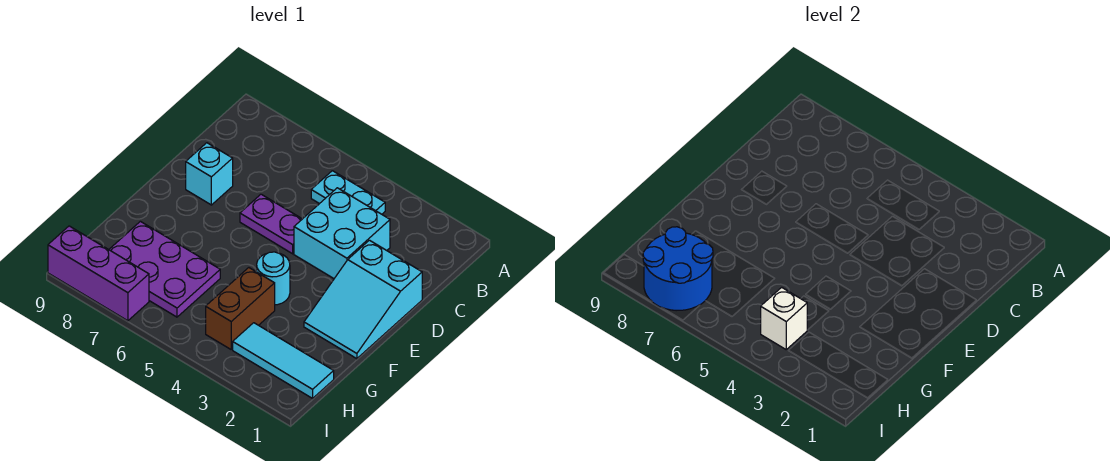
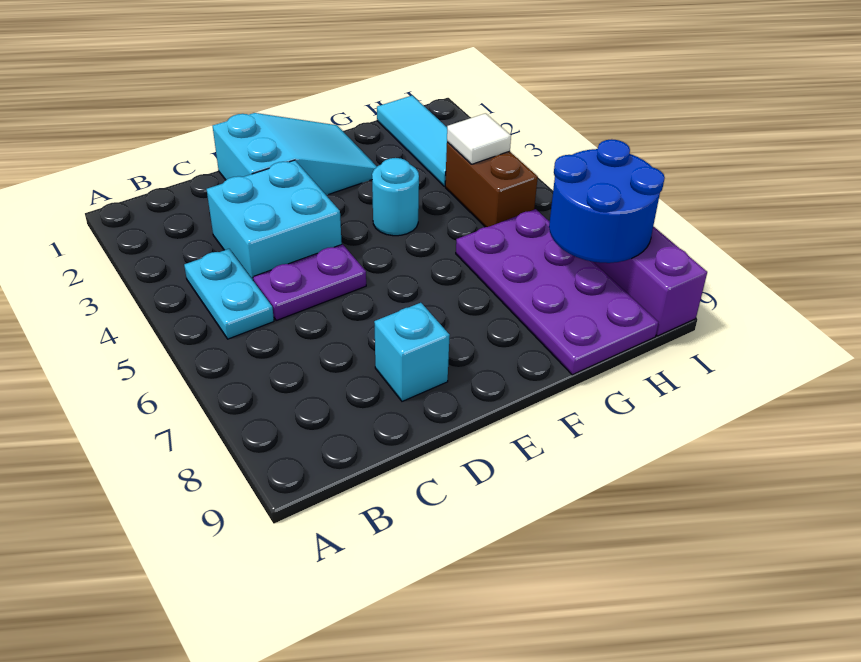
purple 1x2 plate [240,194,302,254] -> purple 1x2 plate turned to [253,244,366,320]
brown 1x2 brick [206,268,275,349] -> brown 1x2 brick turned to [445,142,538,227]
purple 2x3 plate [109,221,220,317] -> purple 2x4 plate [456,209,659,375]
white 1x1 brick [761,287,807,349] -> white 1x1 tile [447,113,511,164]

